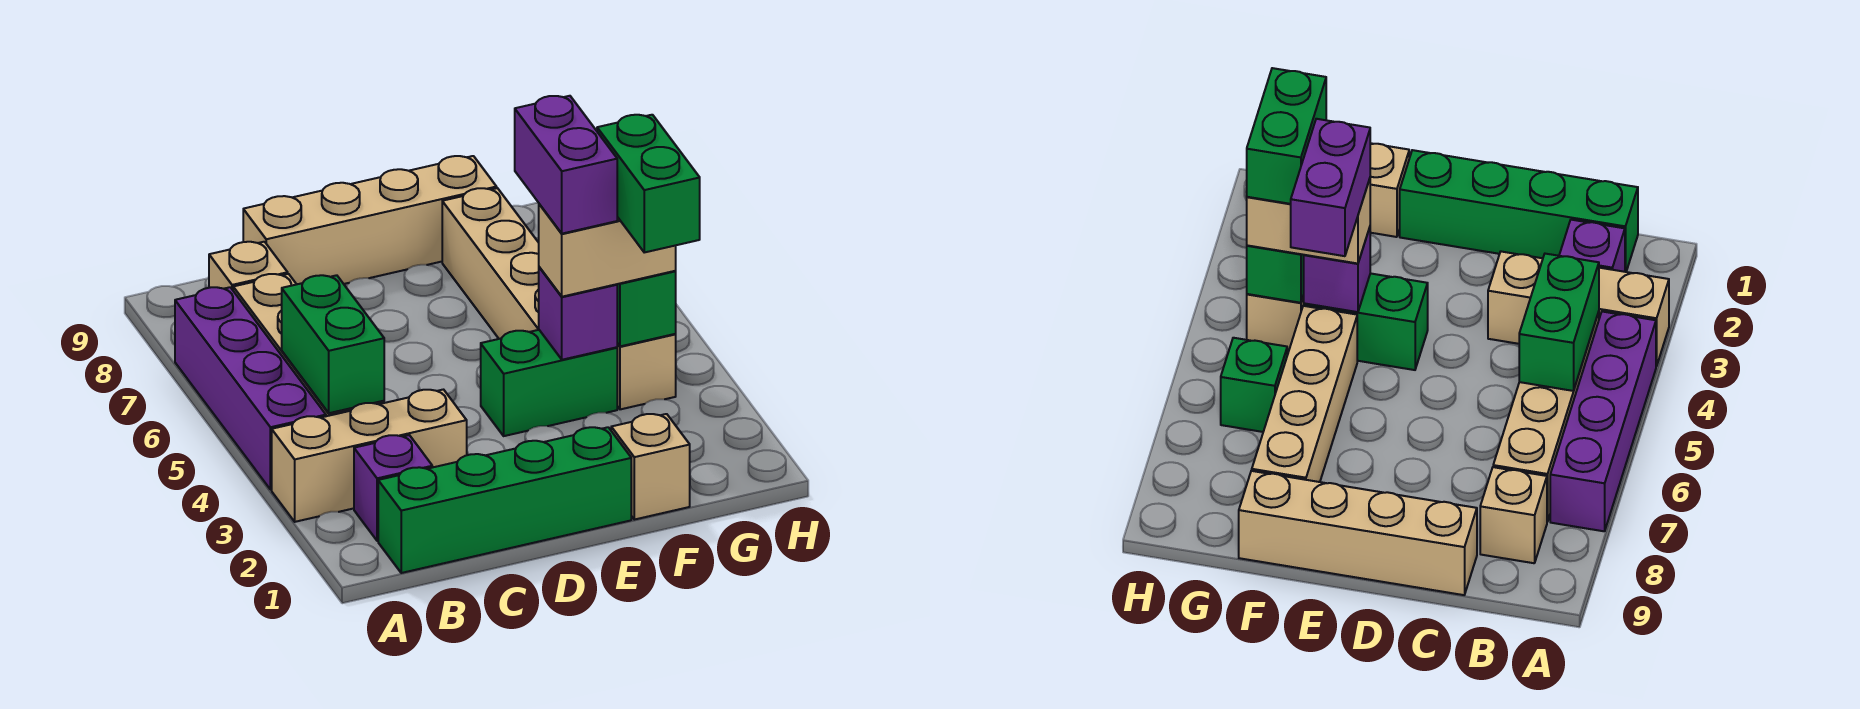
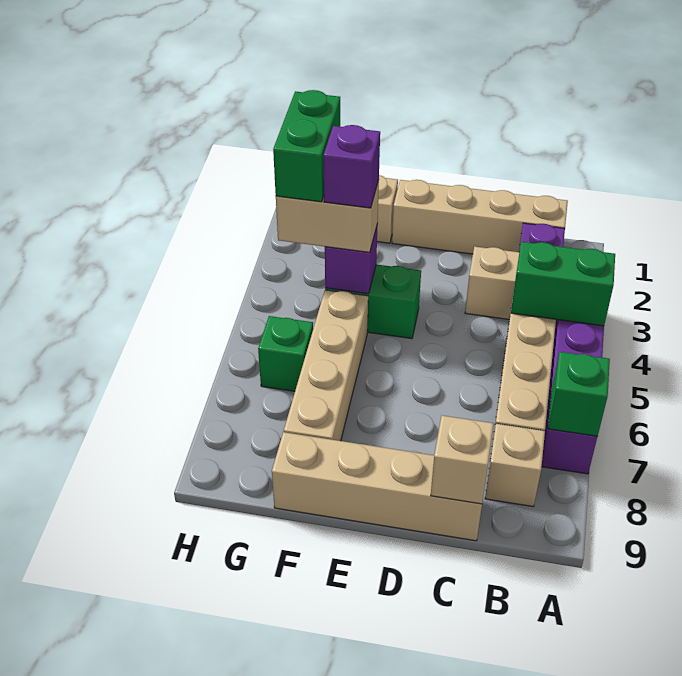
green 1x4 brick [378,427,631,573] -> tan 1x4 brick [392,180,568,254]
green 1x2 brick [282,275,384,413] -> green 1x2 brick turned to [511,242,615,326]
purple 1x2 brick [515,96,617,234] -> purple 1x1 brick [324,125,380,208]
tan 1x1 brick [617,334,676,409] -> tan 1x1 brick moved to [431,415,494,504]
green 1x1 brick [617,271,676,346] -> green 1x1 brick moved to [548,352,610,436]

